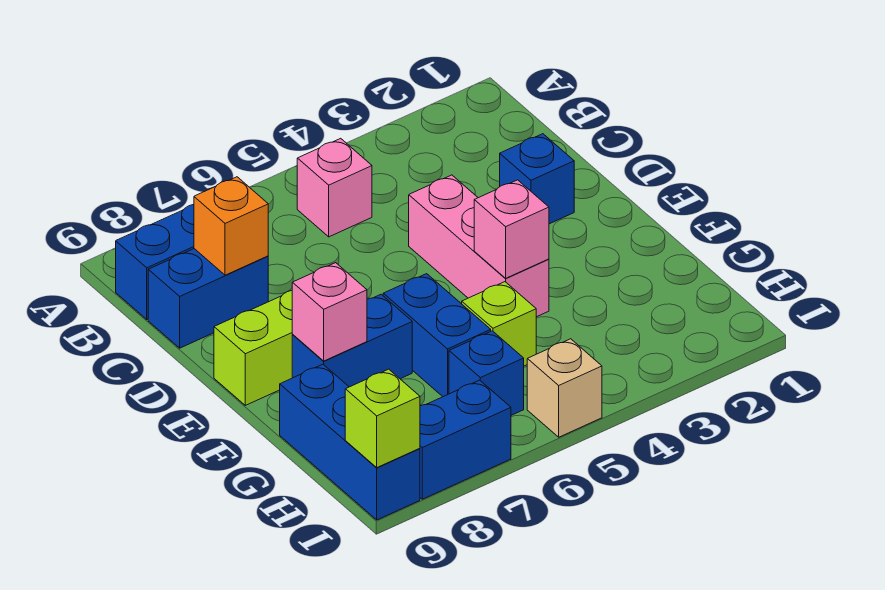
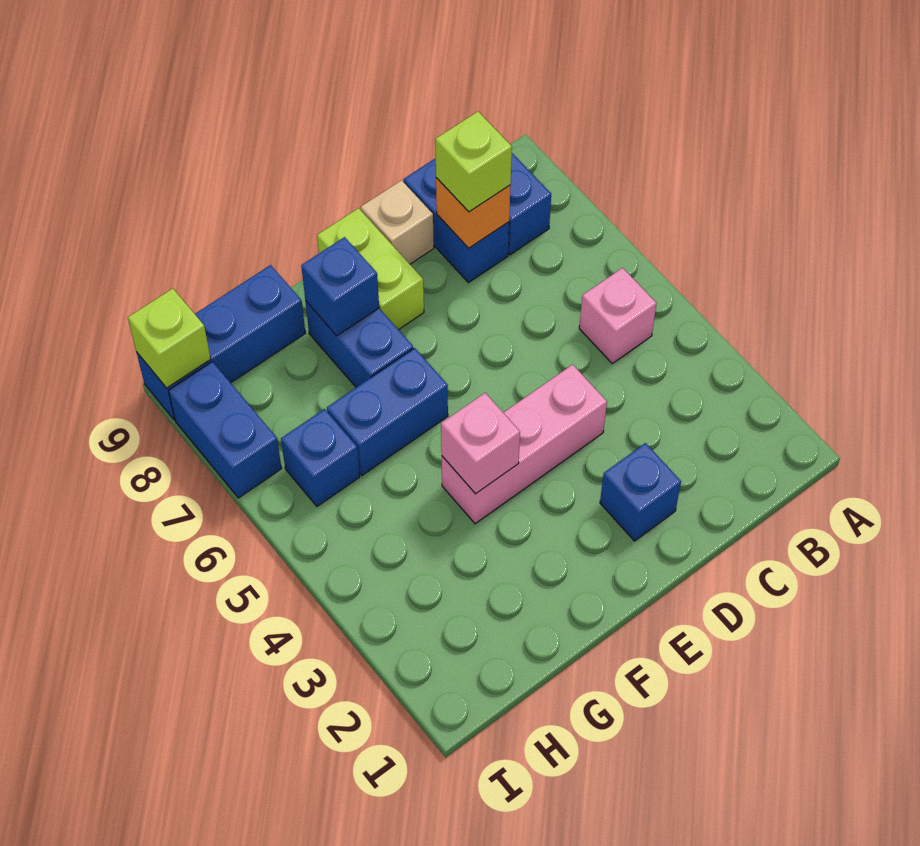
pink 1x1 brick [292,263,367,361] -> blue 1x1 brick [301,237,379,336]
lime 1x1 brick [462,282,536,366] -> lime 1x1 brick moved to [435,112,512,212]
tan 1x1 brick [527,339,602,437] -> tan 1x1 brick moved to [361,180,434,264]

